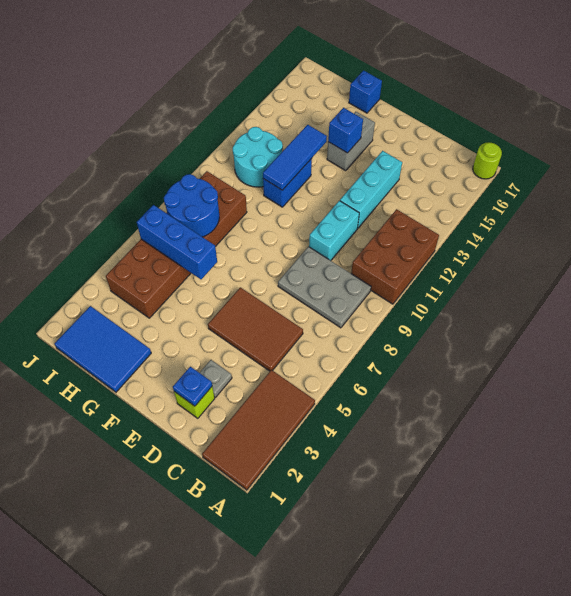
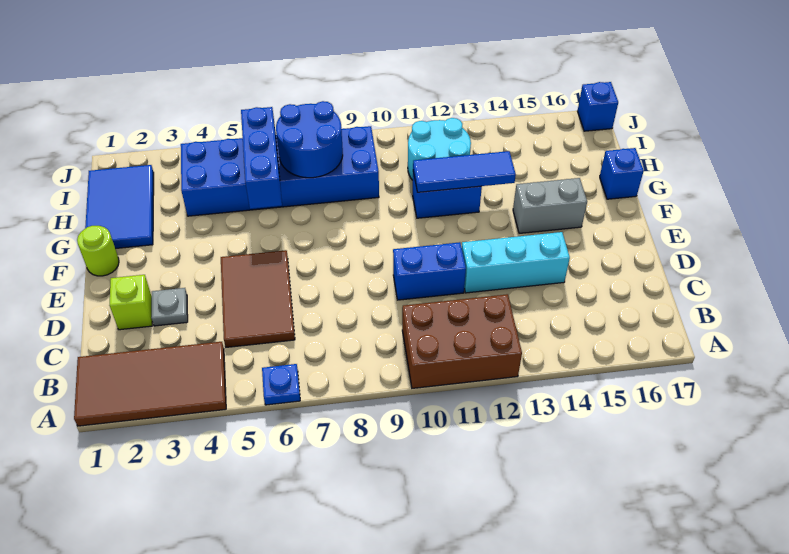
lime 1x1 round brick [473,142,502,179] -> lime 1x1 round brick moved to [77,226,119,276]
grey 2x3 plate [278,247,371,328] -> none
blue 1x1 plate [173,367,212,406] -> blue 1x1 plate moved to [262,364,300,405]
cyan 1x2 brick [309,201,359,261] -> blue 1x2 brick [393,242,466,300]
blue 1x1 brick [328,108,363,153] -> blue 1x1 brick moved to [578,82,618,131]
brown 2x6 brick [106,171,247,318] -> blue 2x6 brick [181,126,379,216]

